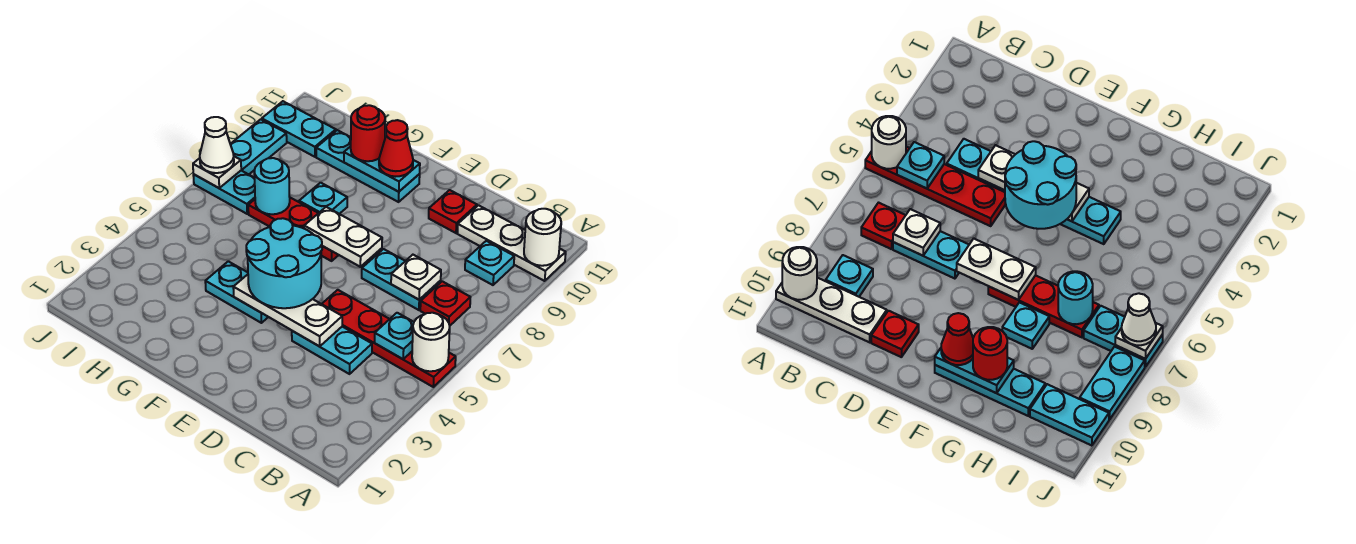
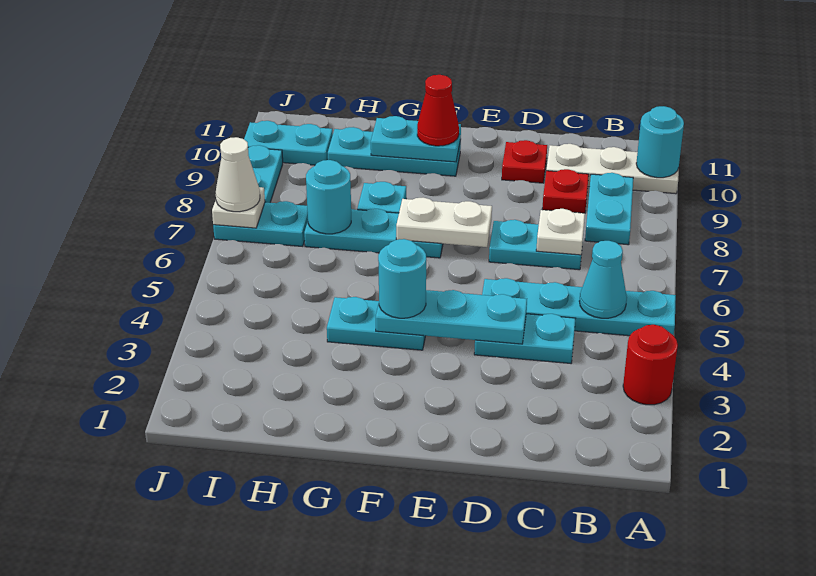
red 1x4 plate [322,290,456,387] -> cyan 1x4 plate [482,278,676,336]
white 1x1 round brick [412,313,450,371] -> none
white 1x1 round brick [524,209,561,266] -> cyan 1x1 round brick [636,106,684,178]
cyan 1x1 plate [375,313,414,359] -> cyan 1x1 cone [579,241,627,318]
red 1x1 plate [420,281,470,326] -> red 1x1 plate moved to [542,169,589,213]
cyan 1x1 plate [465,241,514,285] -> cyan 1x2 plate [585,173,633,245]
white 1x3 plate [233,274,342,346] -> cyan 1x3 plate [376,290,527,344]
cyan 2x2 round brick [246,218,322,308] -> cyan 1x1 round brick [378,239,426,318]
red 1x3 plate [248,198,338,261] -> cyan 1x3 plate [304,209,443,258]
red 1x1 round brick [351,105,385,161] -> red 1x1 round brick moved to [623,325,678,405]

